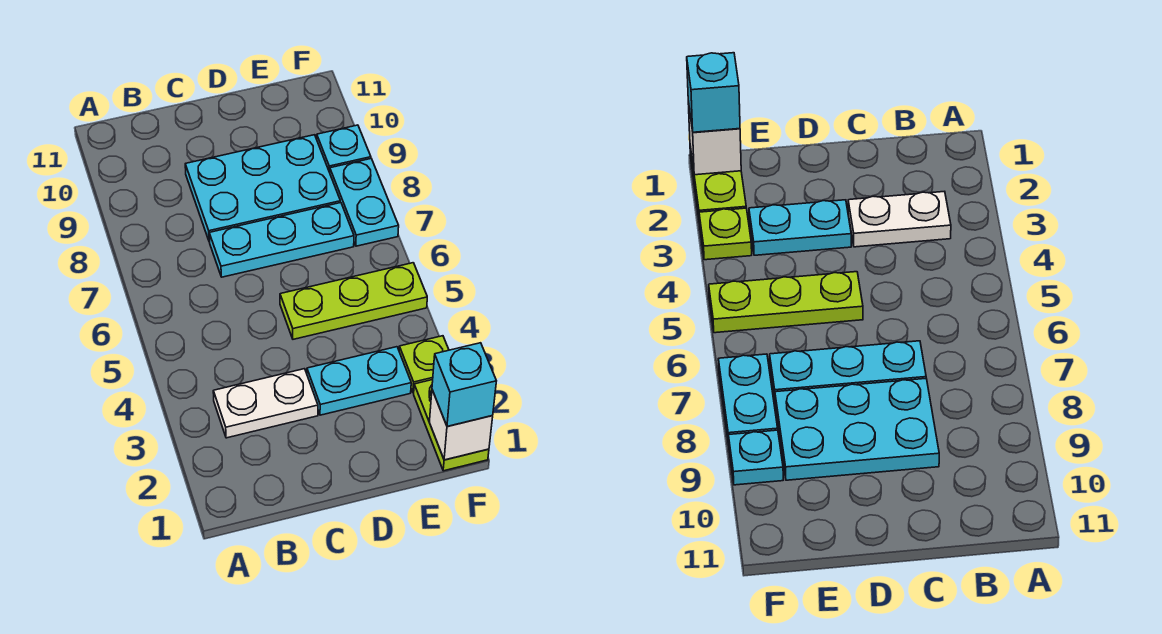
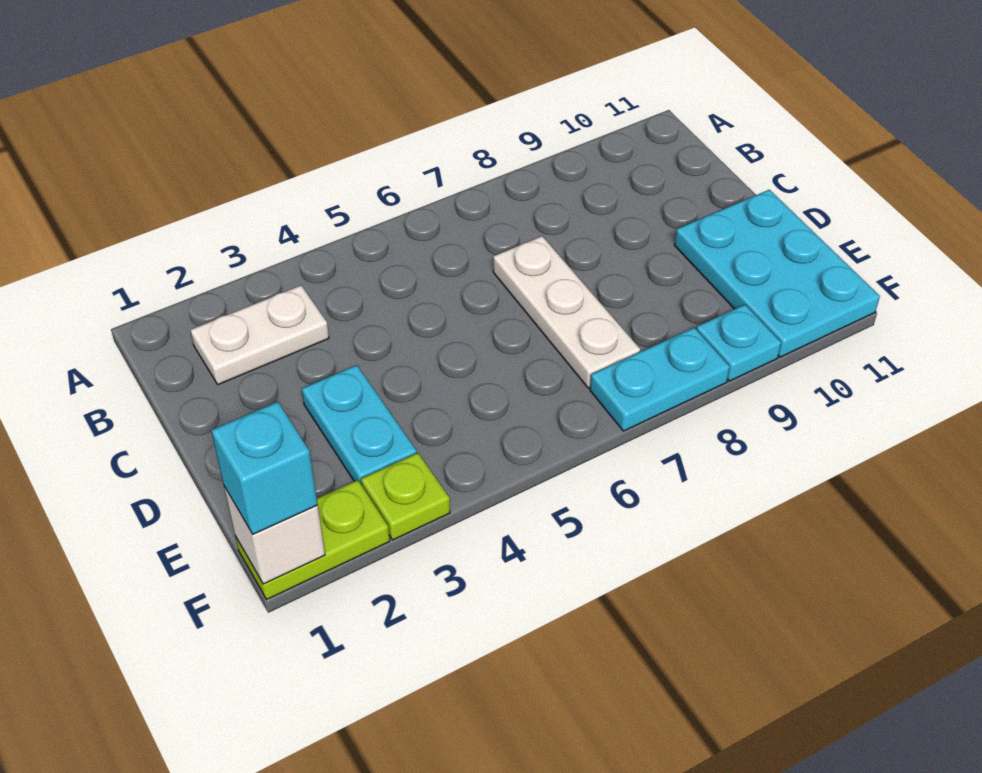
white 1x2 plate [213,369,318,438] -> white 1x2 plate turned to [190,285,329,385]
cyan 1x3 plate [209,203,354,277] -> white 1x3 plate [493,236,640,388]
cyan 2x3 plate [185,135,340,242] -> cyan 2x3 plate moved to [674,190,880,357]
lime 1x3 plate [280,263,427,339] -> none

